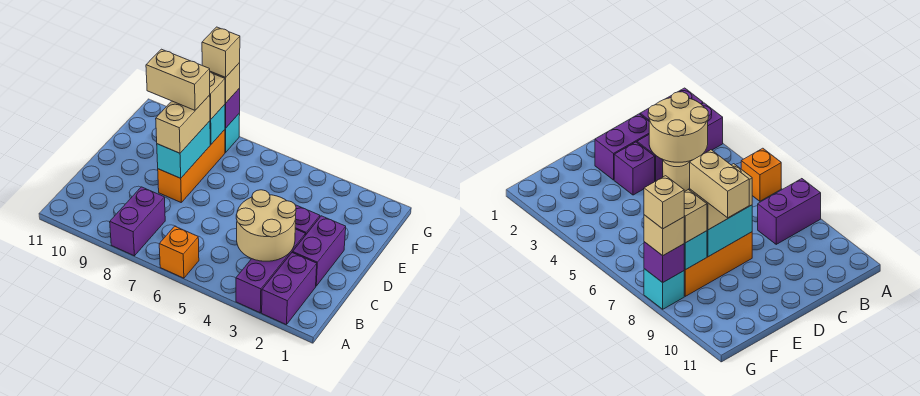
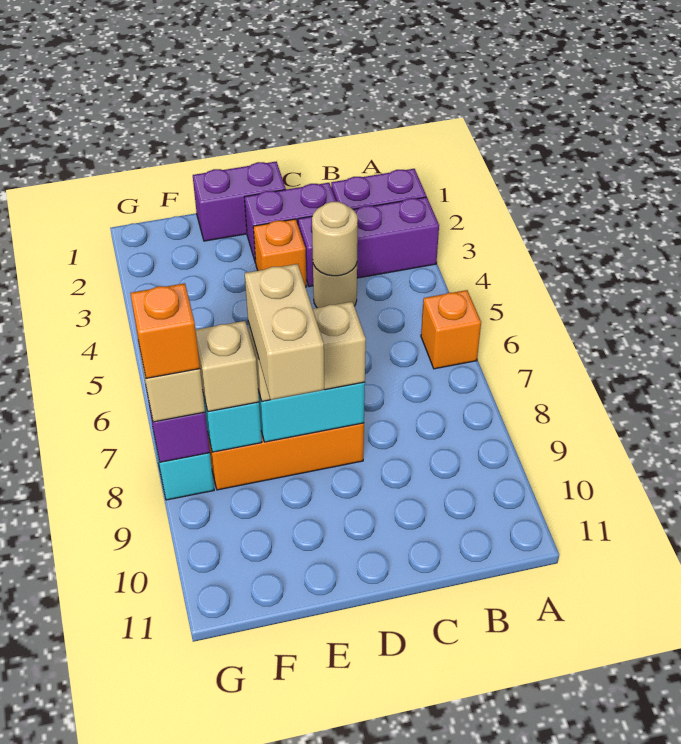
purple 1x2 brick [110,187,165,256] -> purple 1x2 brick moved to [193,162,286,241]
tan 2x2 round brick [236,190,296,261] -> tan 1x1 round brick [312,202,358,276]
purple 1x1 brick [295,205,320,235] -> orange 1x1 brick [253,219,307,287]
tan 1x1 brick [202,27,240,77] -> orange 1x1 brick [130,283,200,378]

